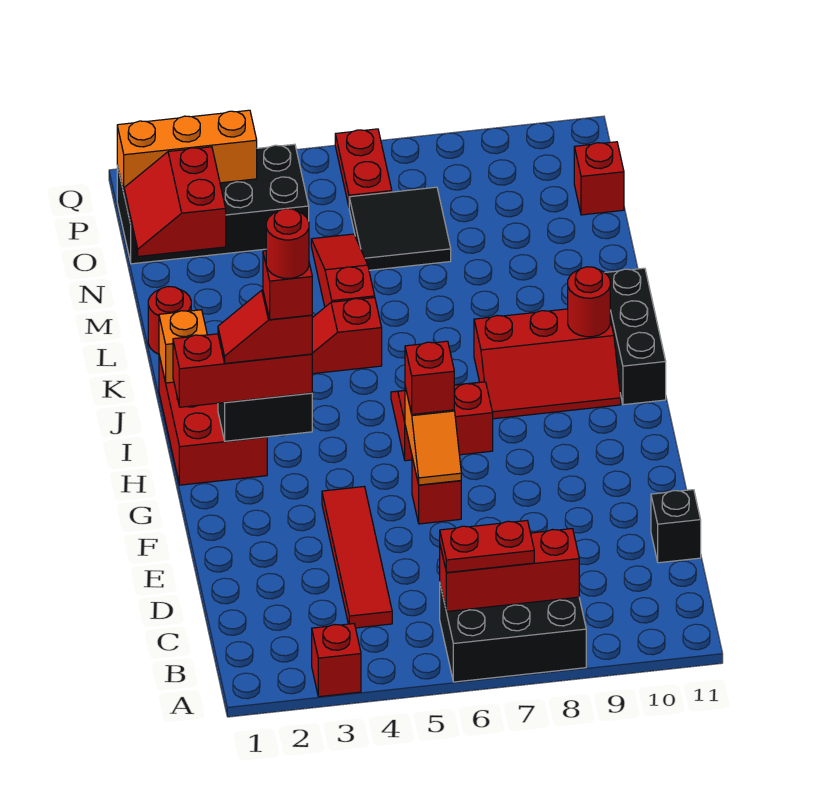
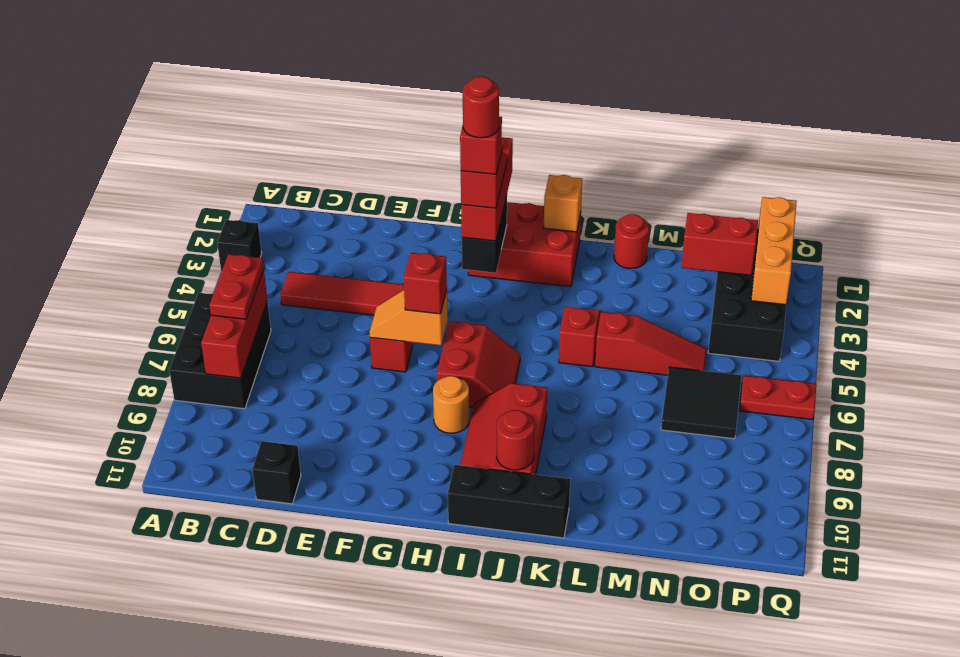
red 1x1 brick [312,624,361,697] -> black 1x1 brick [217,220,262,272]
none -> orange 1x1 round brick [433,376,469,433]
red 1x1 brick [574,142,624,215] -> none

